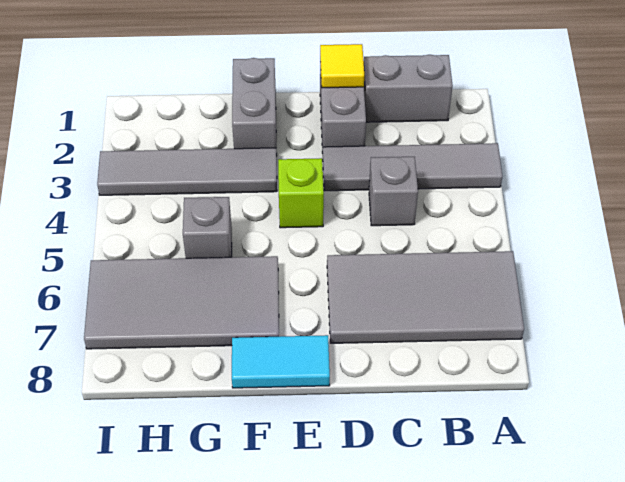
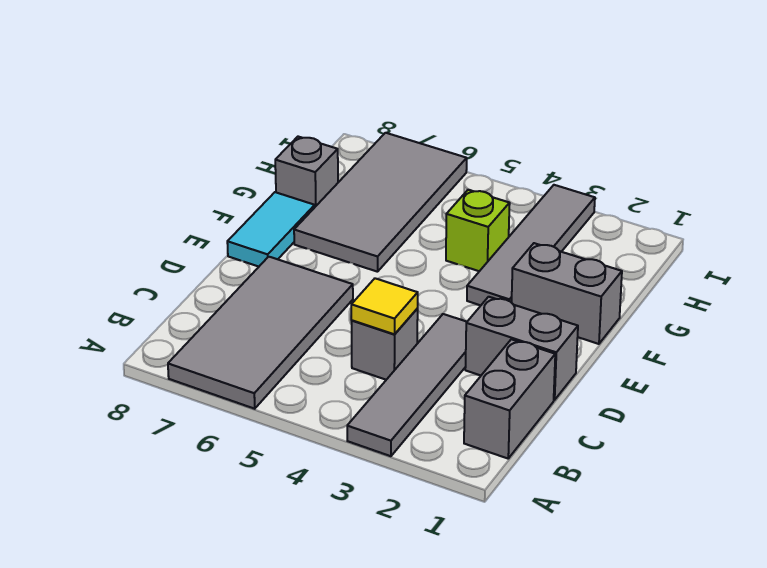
yellow 1x1 tile [320,44,364,88] -> yellow 1x1 tile moved to [351,278,418,334]
lime 1x1 brick [278,158,324,228] -> lime 1x1 brick moved to [446,190,510,271]
grey 1x1 brick [183,197,232,258] -> grey 1x1 brick moved to [275,137,338,207]

